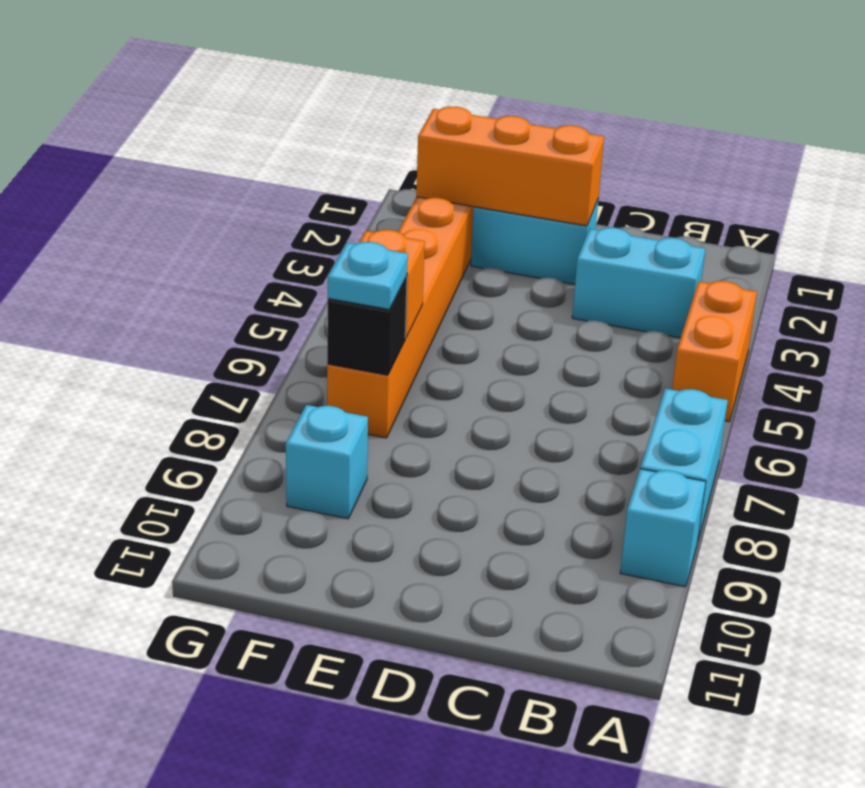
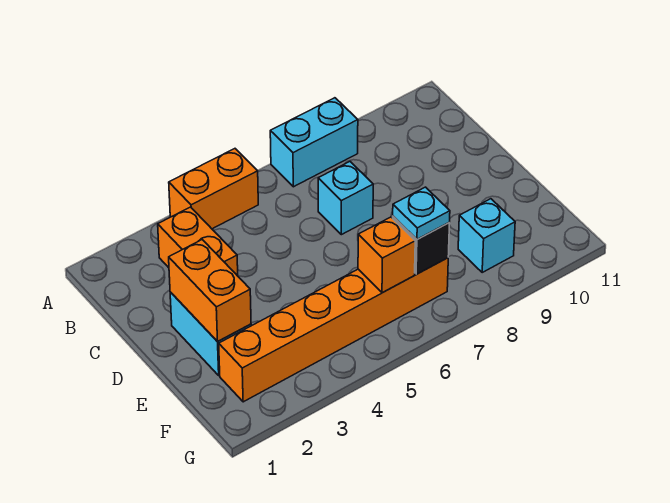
cyan 1x1 brick [620,469,706,587] -> cyan 1x1 brick moved to [318,162,373,235]
cyan 1x2 brick [572,228,705,338] -> orange 1x2 brick [158,207,238,276]
orange 1x3 brick [416,106,604,226] -> orange 1x2 brick [169,240,251,341]

